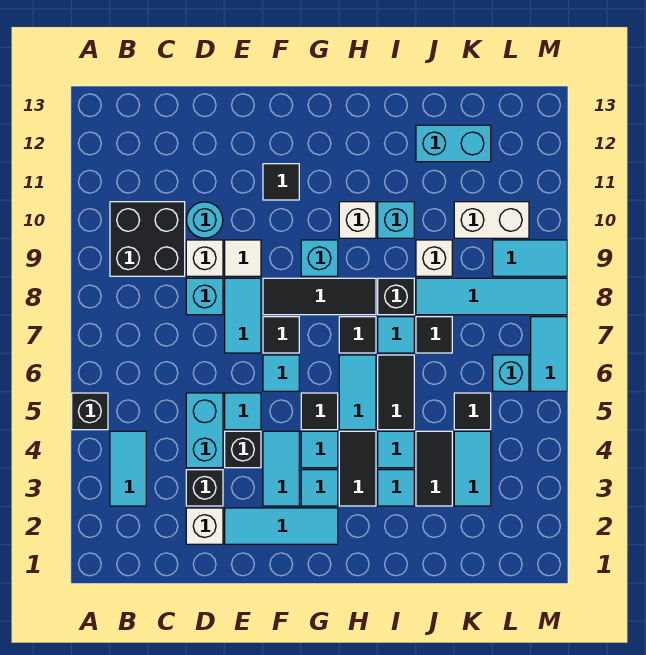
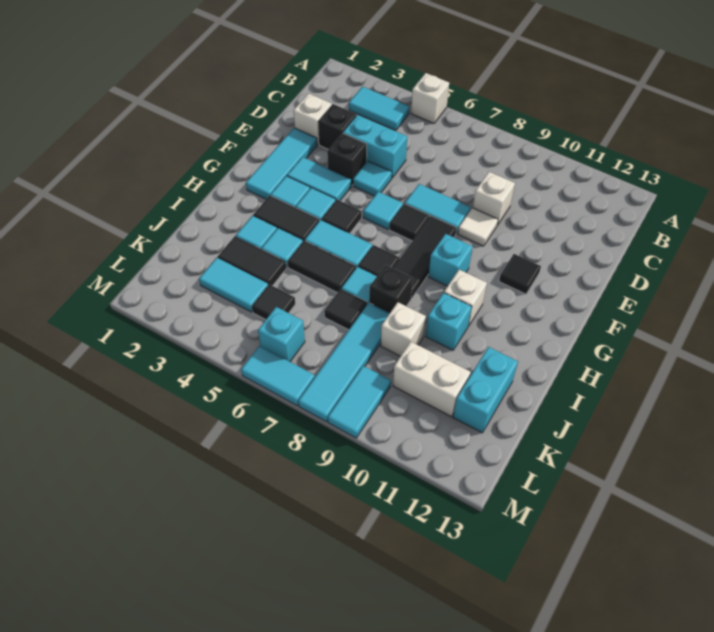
black 1x1 brick [72,393,108,430] -> white 1x1 brick [411,73,449,123]
black 2x2 brick [110,202,185,276] -> none
cyan 1x1 brick [186,278,223,315] -> none
cyan 1x1 round brick [187,202,223,238] -> none
white 1x2 brick [454,202,529,238] -> white 1x2 brick turned to [393,342,471,417]

